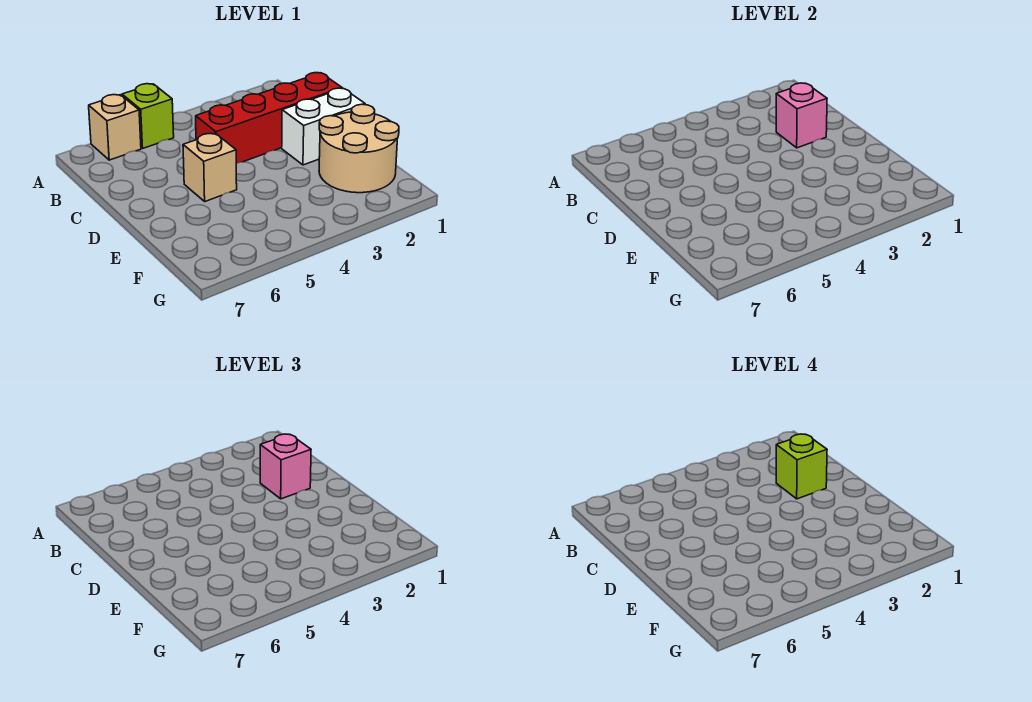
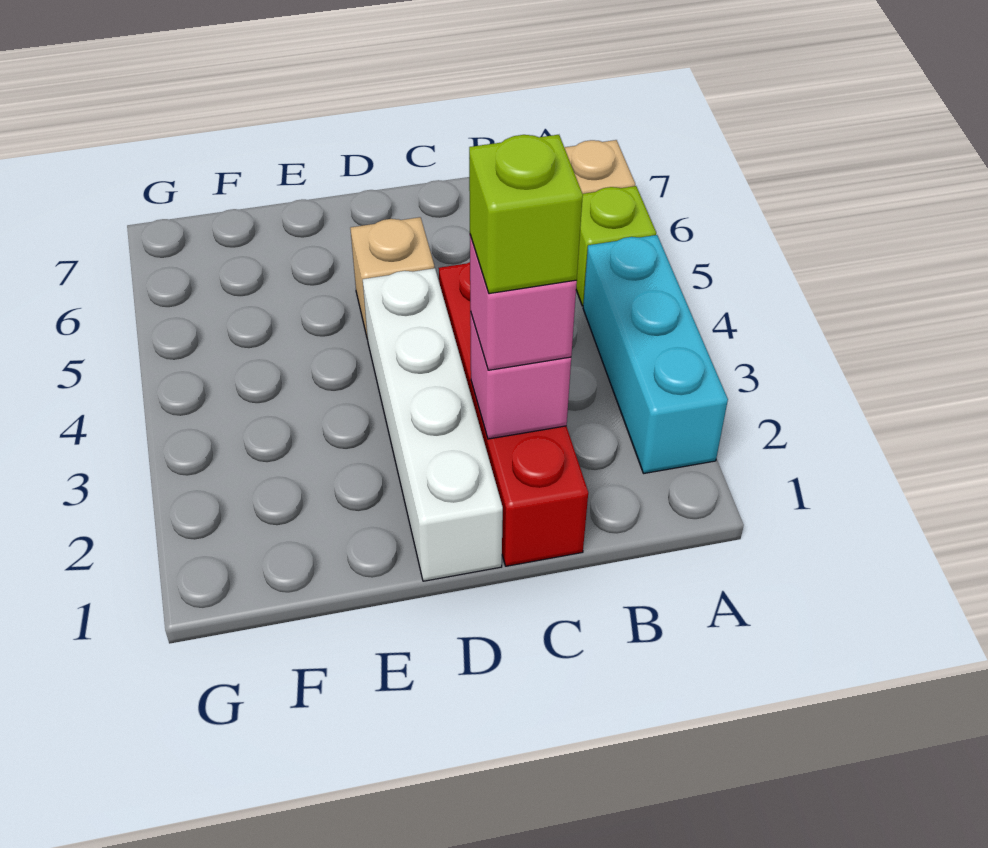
none -> cyan 1x3 brick [583,235,728,473]
white 1x2 brick [282,88,365,165] -> white 1x4 brick [363,268,503,581]
tan 2x2 round brick [319,104,399,193] -> none

